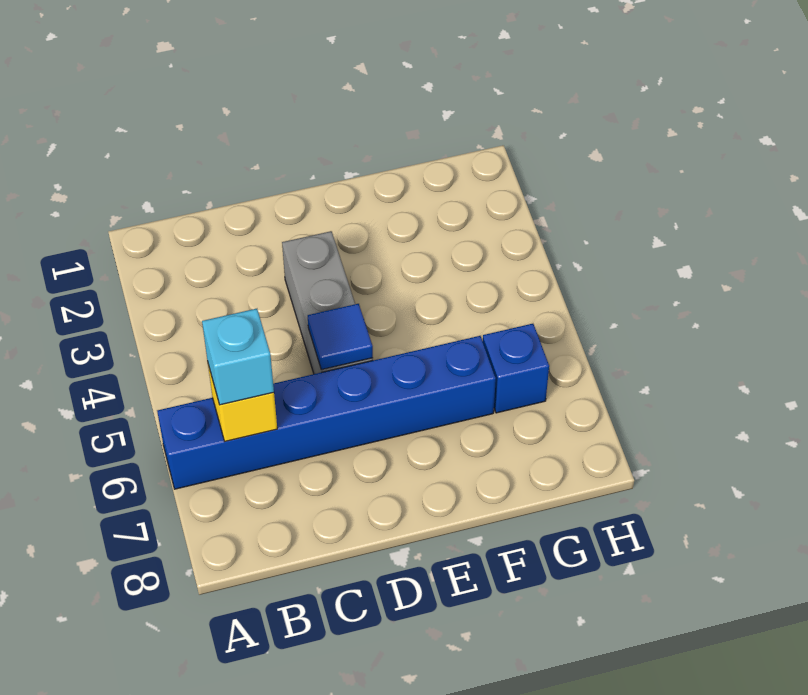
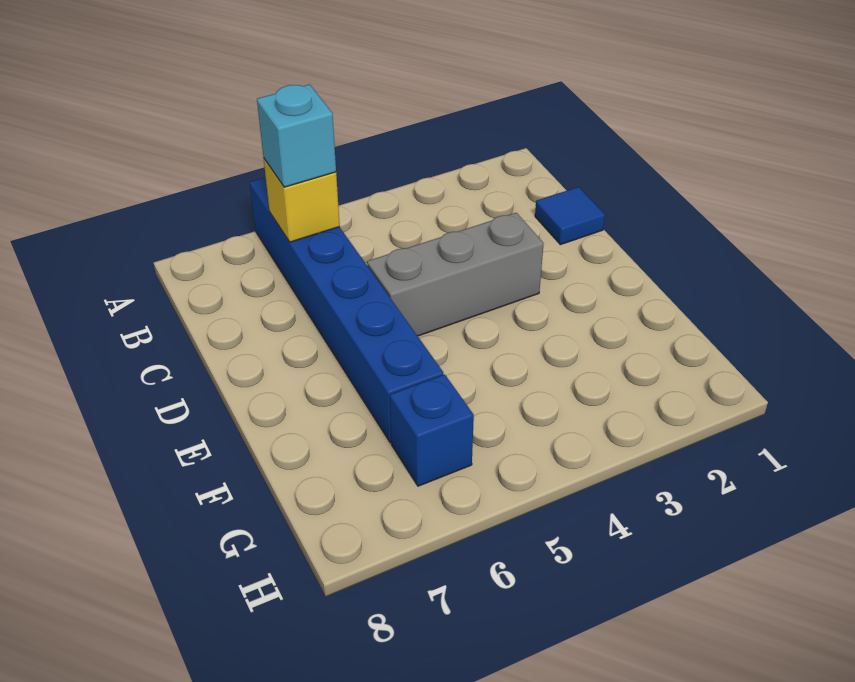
blue 1x1 tile [308,304,373,370] -> blue 1x1 tile moved to [535,187,605,245]

